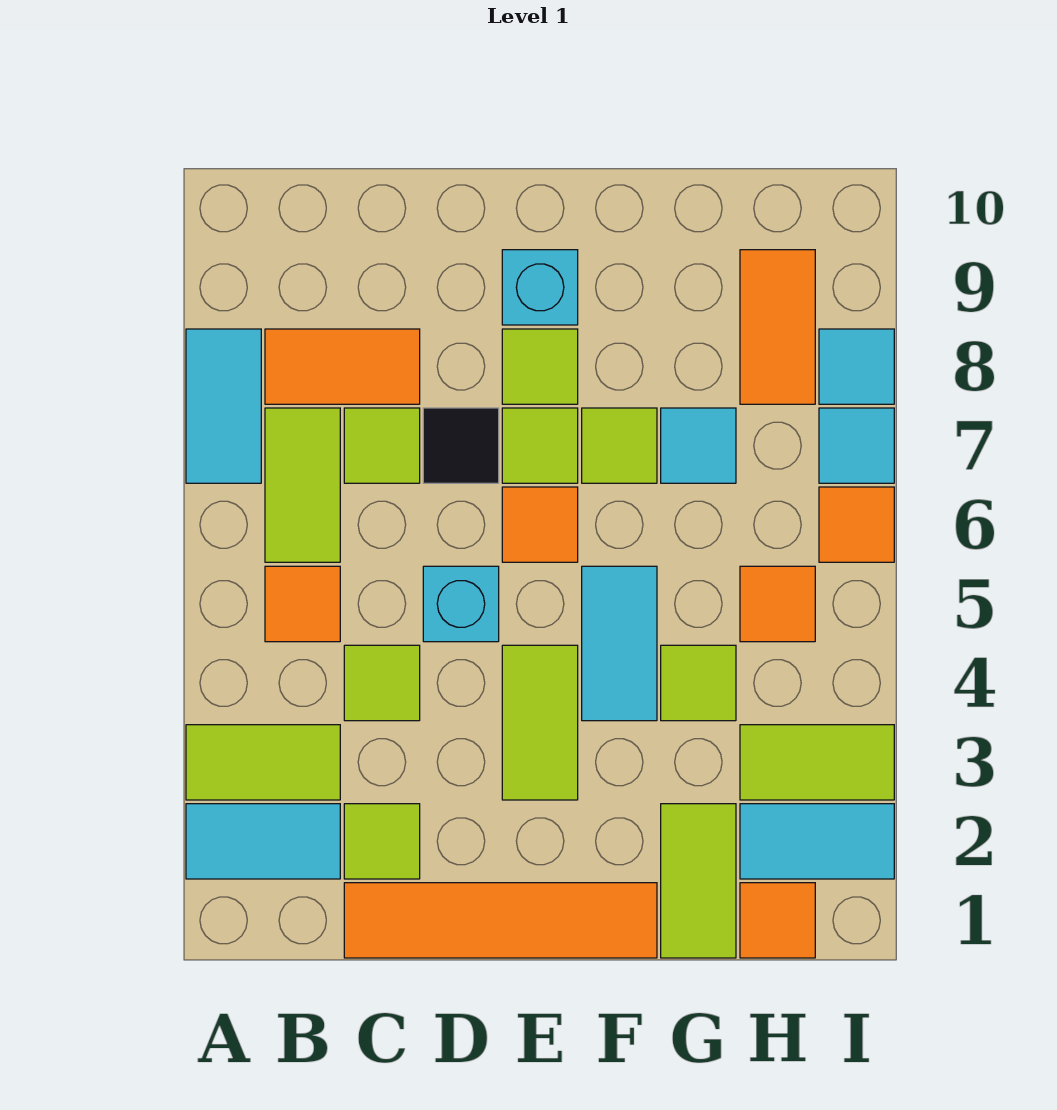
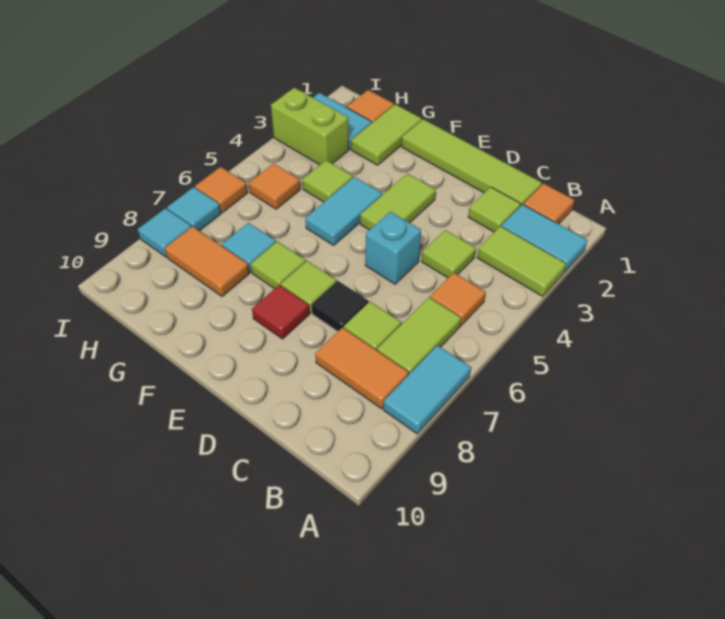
orange 1x4 tile [344,883,657,958] -> lime 1x4 tile [402,119,542,206]
orange 1x1 tile [502,487,578,562] -> orange 1x1 tile moved to [523,183,574,224]
lime 1x1 tile [502,329,578,404] -> red 1x1 tile [252,285,309,339]
cyan 1x1 brick [502,250,578,325] -> none
lime 1x2 tile [740,725,894,800] -> lime 1x2 brick [271,88,349,165]
orange 1x2 tile [740,250,815,404] -> orange 1x2 tile turned to [165,227,249,297]

